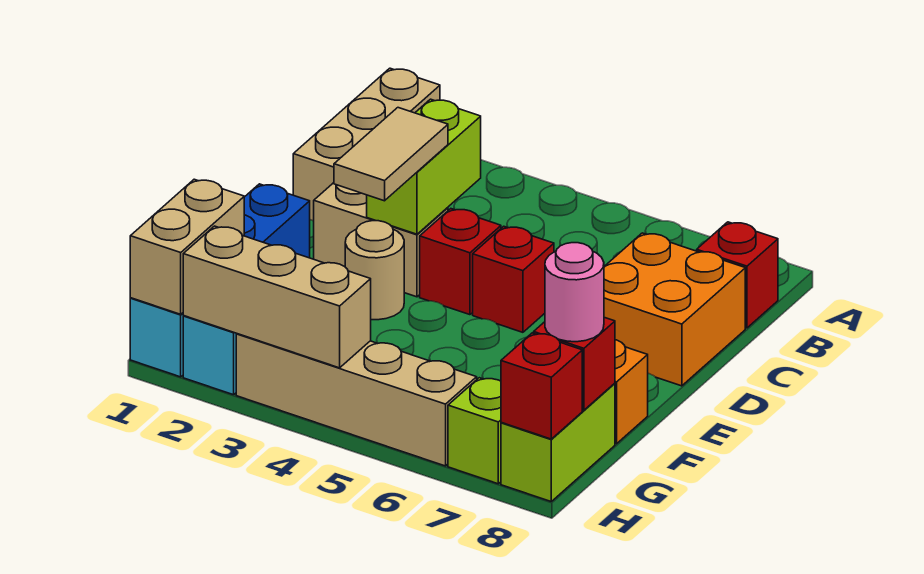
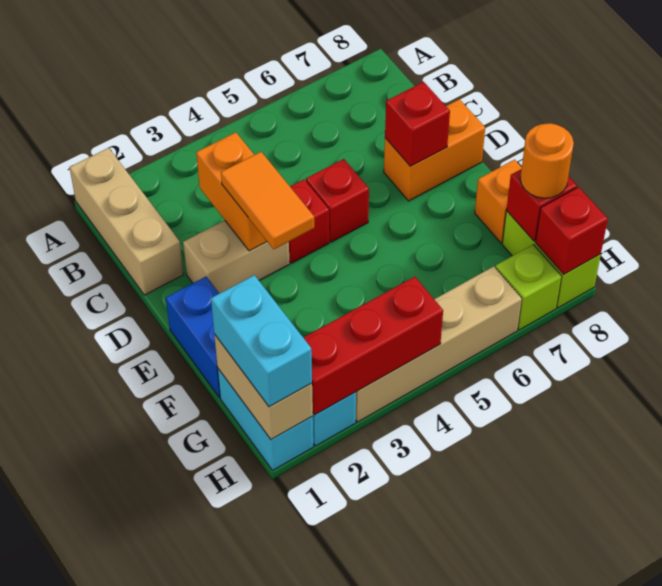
red 1x1 brick [697,222,778,328] -> red 1x1 brick moved to [385,82,450,166]
lime 1x2 brick [367,99,481,234] -> orange 1x2 brick [196,132,267,251]
orange 2x2 brick [604,233,745,386] -> orange 1x2 brick [384,99,485,201]
tan 1x2 tile [334,108,448,201] -> orange 1x2 tile [221,152,314,249]
tan 1x1 round brick [345,221,404,320] -> none
none -> cyan 1x2 brick [211,275,312,407]
pink 1x1 round brick [545,243,604,342] -> orange 1x1 round brick [520,123,574,198]
tan 1x3 brick [183,226,371,368] -> red 1x3 brick [303,277,443,415]

